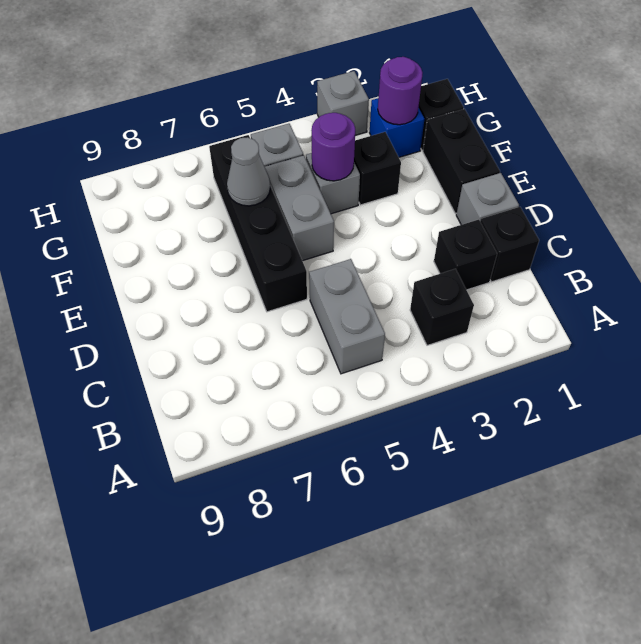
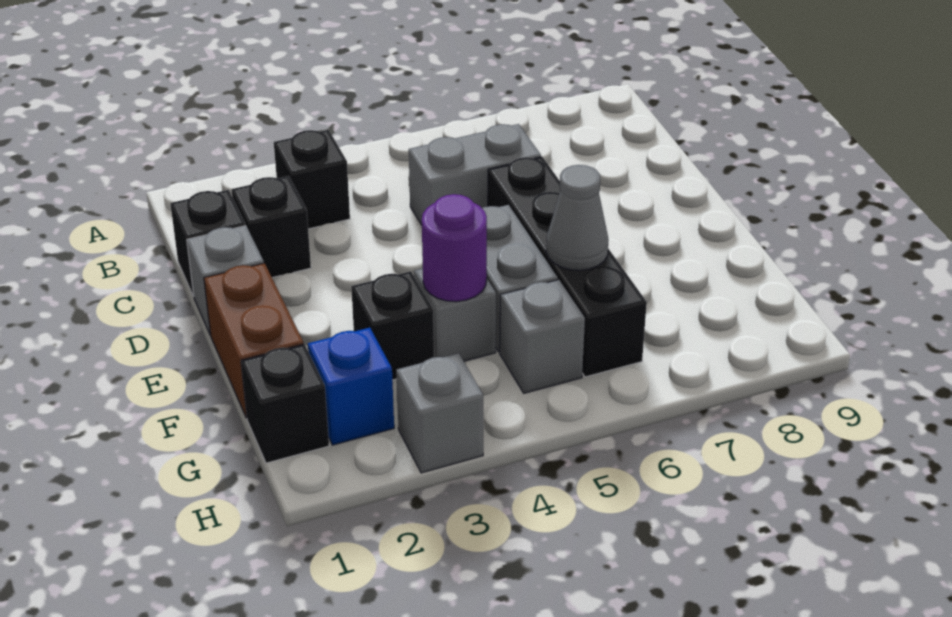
grey 1x2 brick [309,259,385,374] -> grey 1x2 brick turned to [409,124,541,225]
black 1x2 brick [423,109,500,214] -> brown 1x2 brick [204,263,304,418]
purple 1x1 round brick [378,57,423,125] -> none

